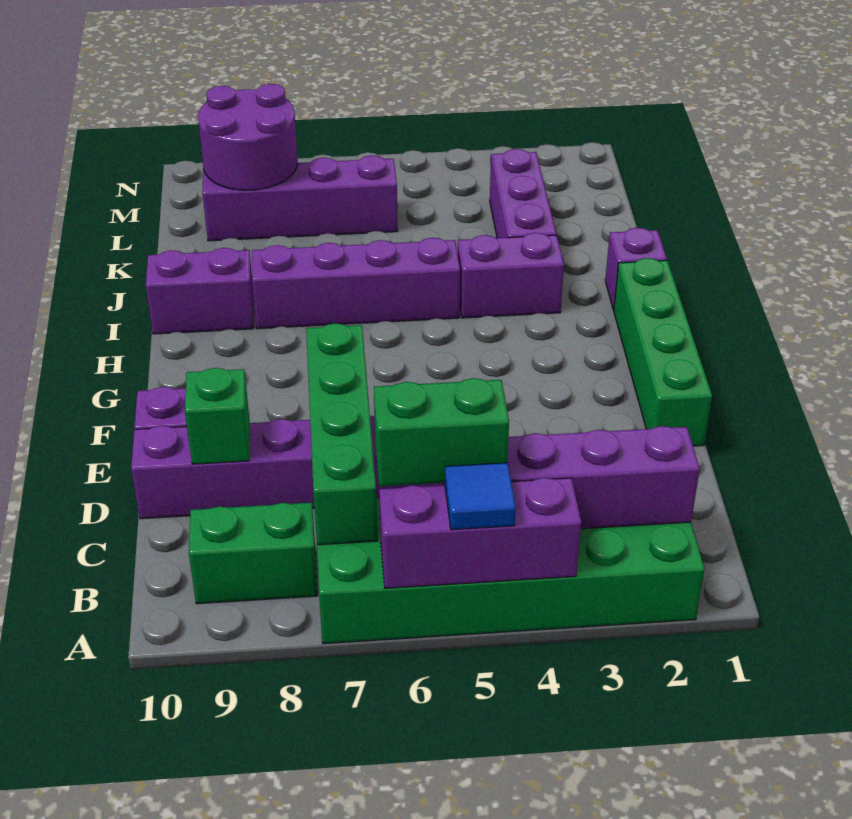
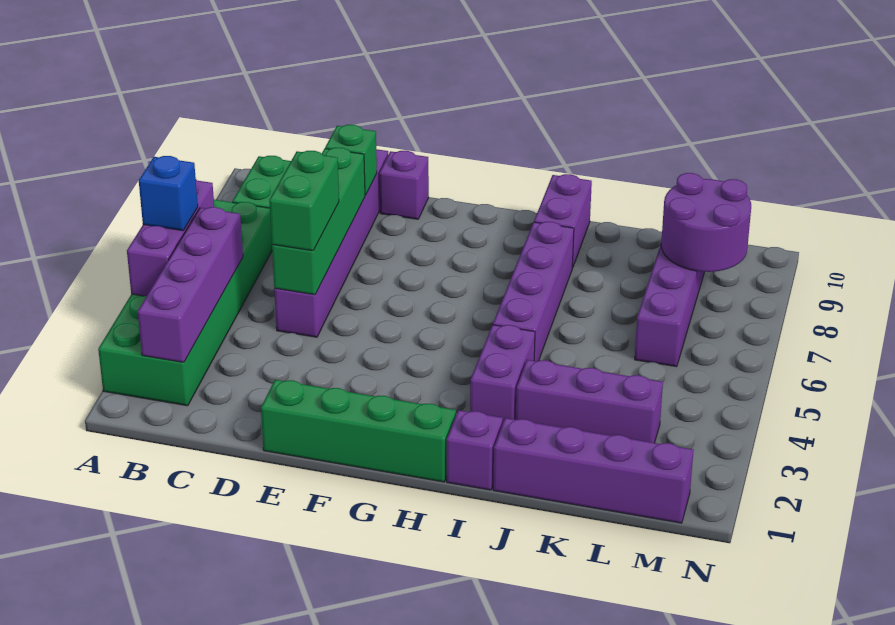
blue 1x1 tile [445,463,516,530] -> blue 1x1 brick [139,156,198,231]
green 1x2 brick [374,378,509,486] -> green 1x2 brick moved to [269,151,339,251]
green 1x4 brick [306,323,378,545] -> green 1x4 brick turned to [272,148,365,295]
none -> purple 1x4 brick [493,418,693,523]

